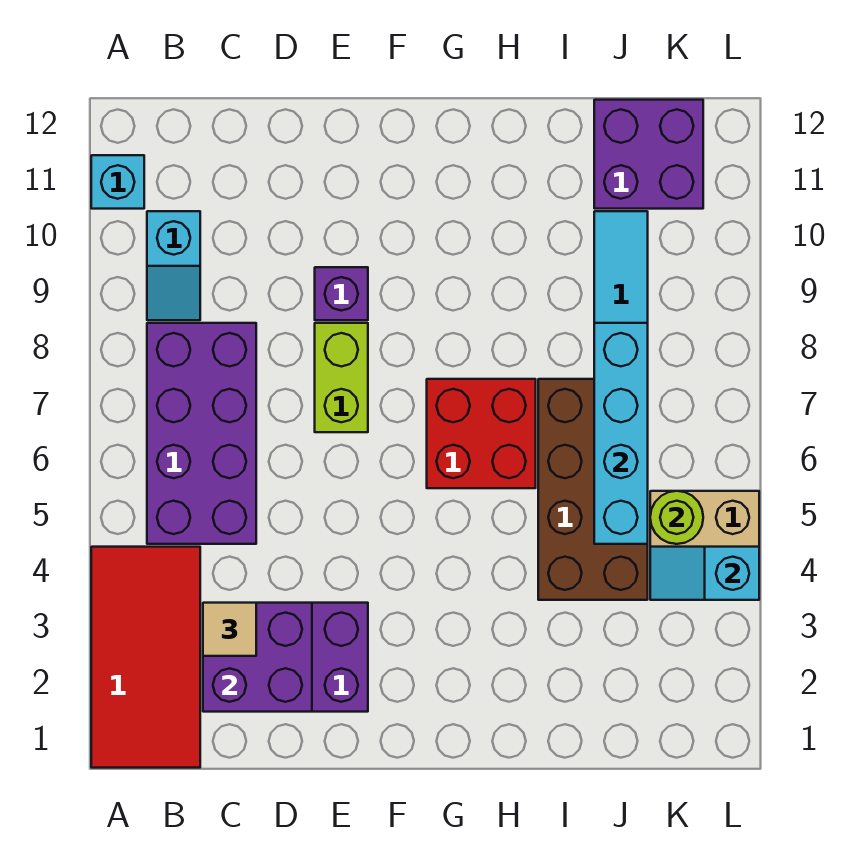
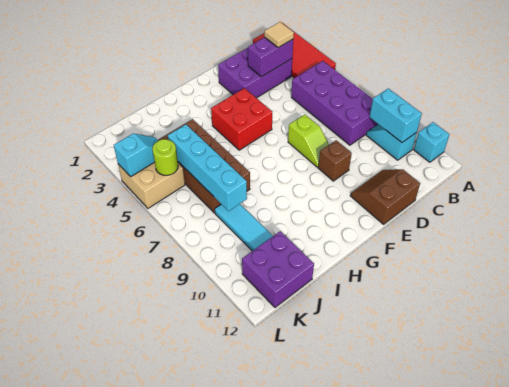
none -> cyan 1x2 brick [370,88,422,142]
purple 2x2 brick [203,603,312,712] -> purple 1x2 brick [248,37,293,77]
none -> brown 2x2 slope [350,169,420,224]
lime 1x2 brick [315,323,368,432] -> lime 1x2 slope [288,114,329,167]
purple 1x1 brick [315,267,368,320] -> brown 1x1 brick [318,140,352,181]
red 2x2 brick [427,379,536,488] -> red 2x2 brick moved to [211,88,272,150]

